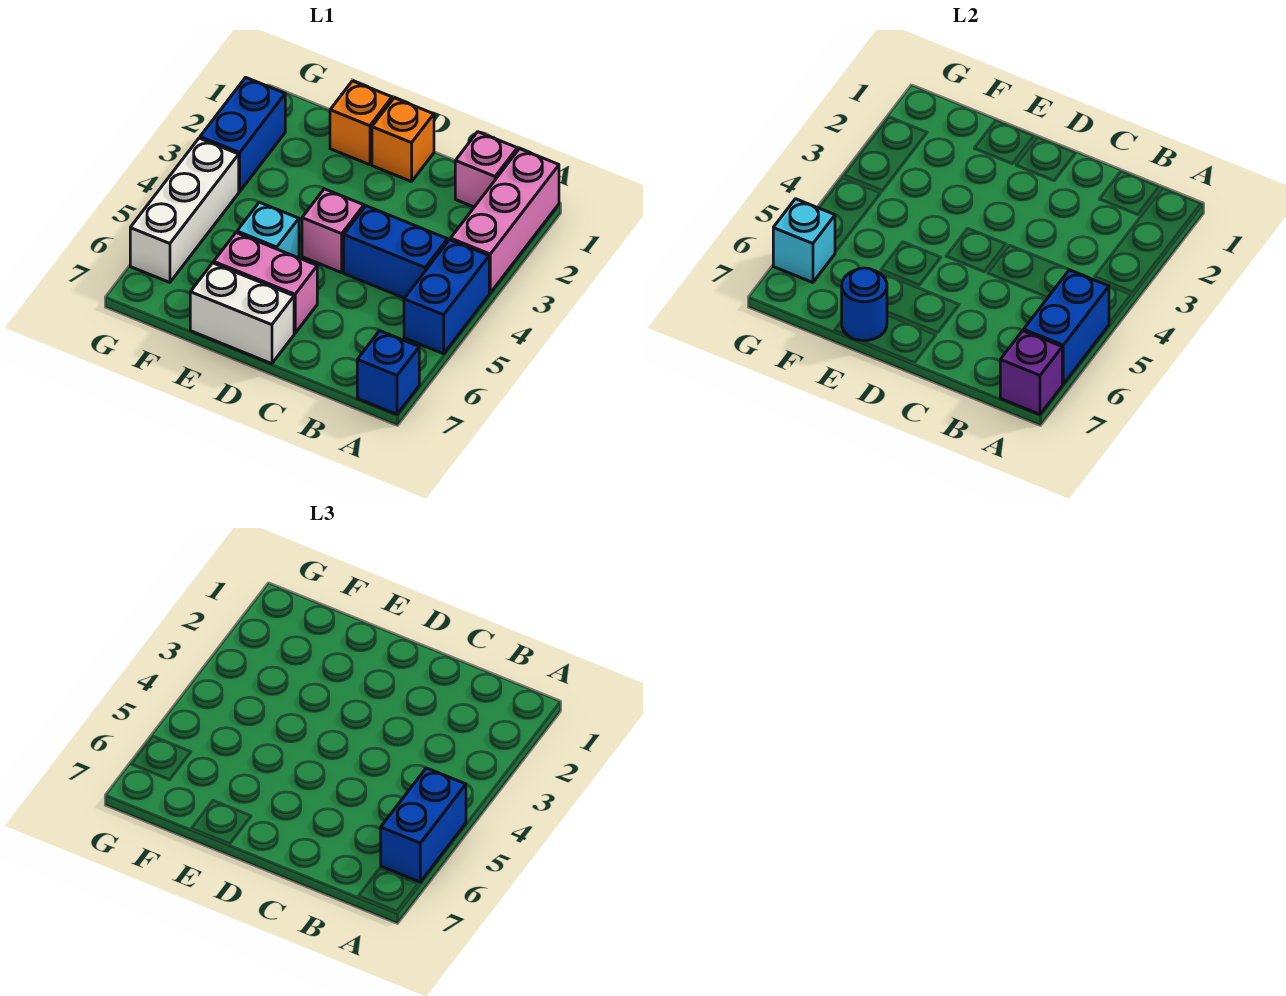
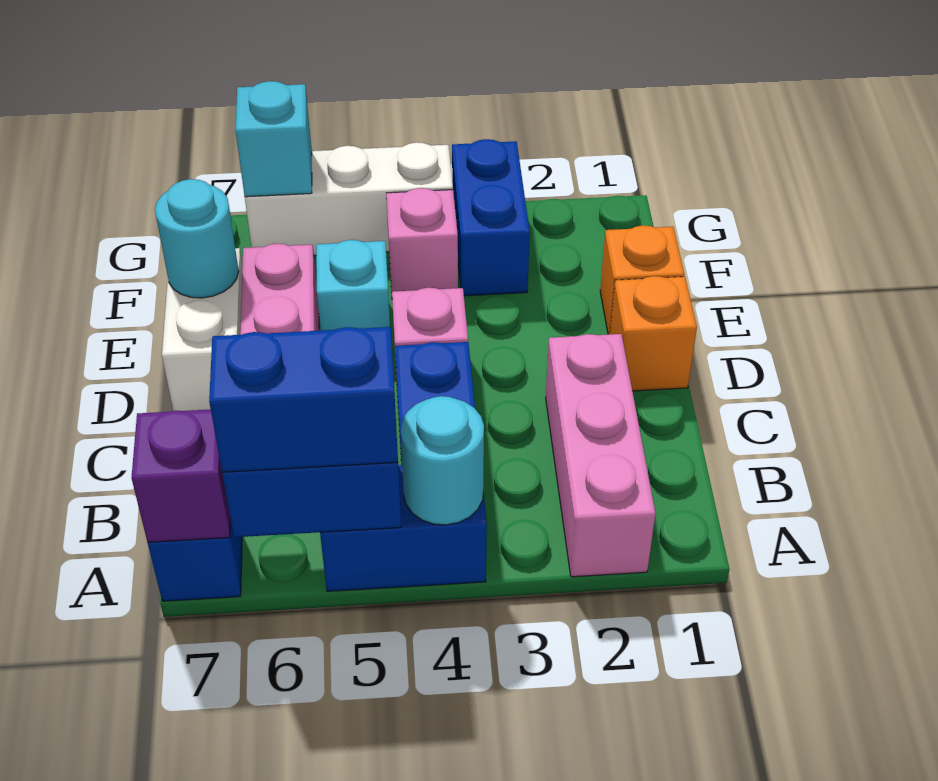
pink 1x3 brick [451,149,559,293] -> pink 1x3 brick turned to [546,334,656,577]
none -> cyan 1x1 round brick [401,396,484,525]
pink 1x1 brick [455,132,517,207] -> pink 1x1 brick moved to [386,188,458,292]
blue 1x1 round brick [842,268,887,340] -> cyan 1x1 round brick [155,179,239,298]
blue 1x2 brick [200,77,285,191] -> blue 1x2 brick turned to [452,139,530,296]

